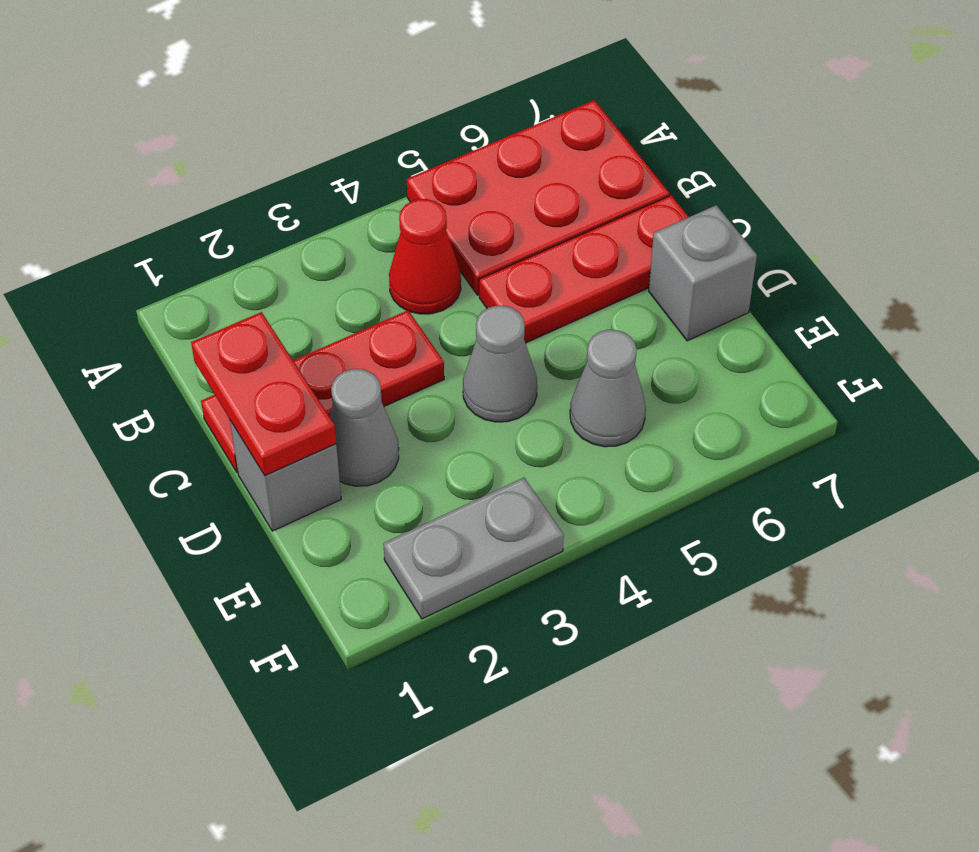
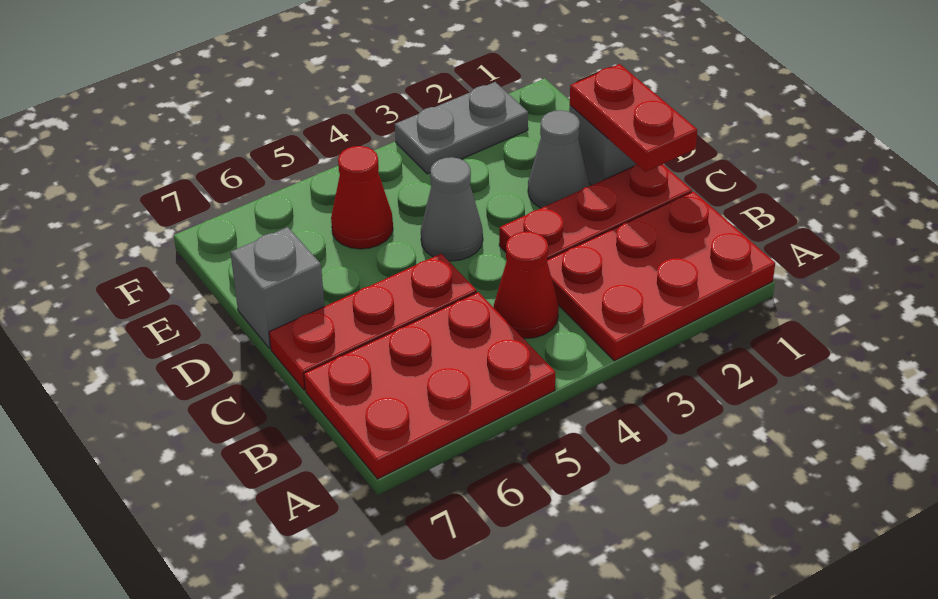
none -> red 2x3 plate [547,192,775,361]
grey 1x1 cone [570,330,646,447] -> red 1x1 cone [331,146,393,249]

